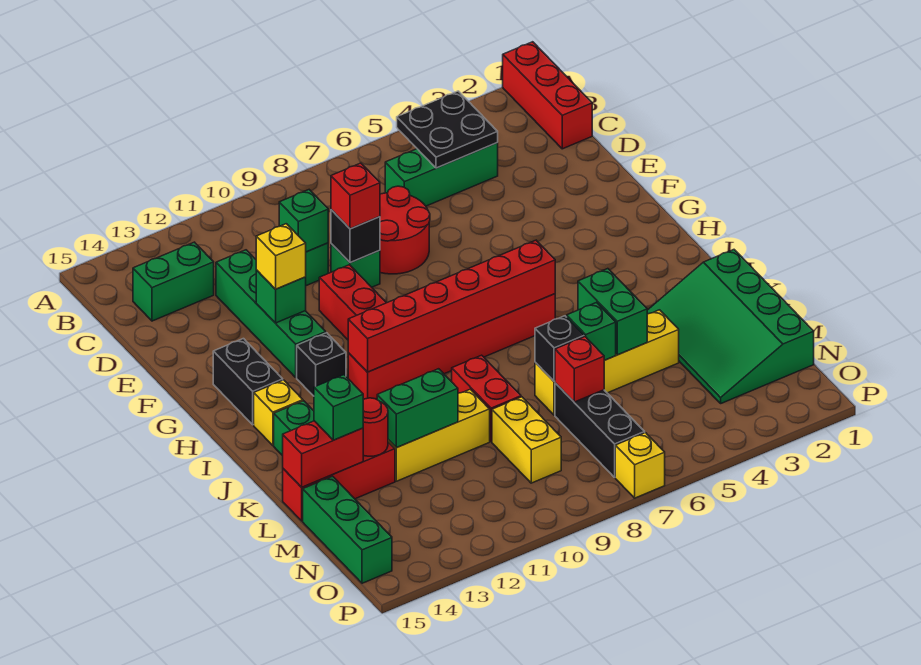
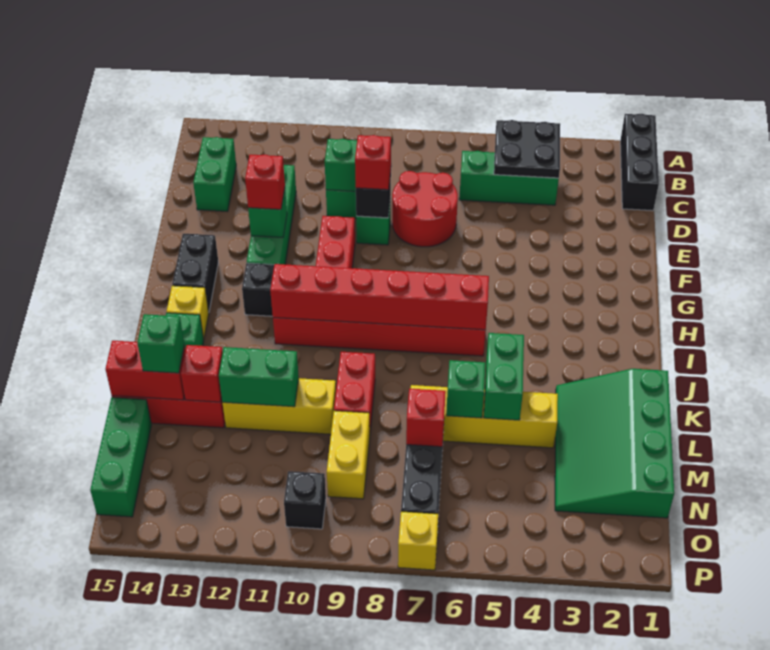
red 1x3 brick [503,42,592,149] -> black 1x3 brick [620,114,659,211]
green 1x2 brick [133,242,214,321] -> green 1x2 brick turned to [193,137,236,212]
yellow 1x1 brick [256,224,306,289] -> red 1x1 brick [245,154,285,209]
black 1x1 brick [535,316,584,381] -> black 1x1 brick moved to [284,471,326,529]
red 1x1 round brick [363,398,388,456] -> red 1x1 brick [181,345,223,402]

